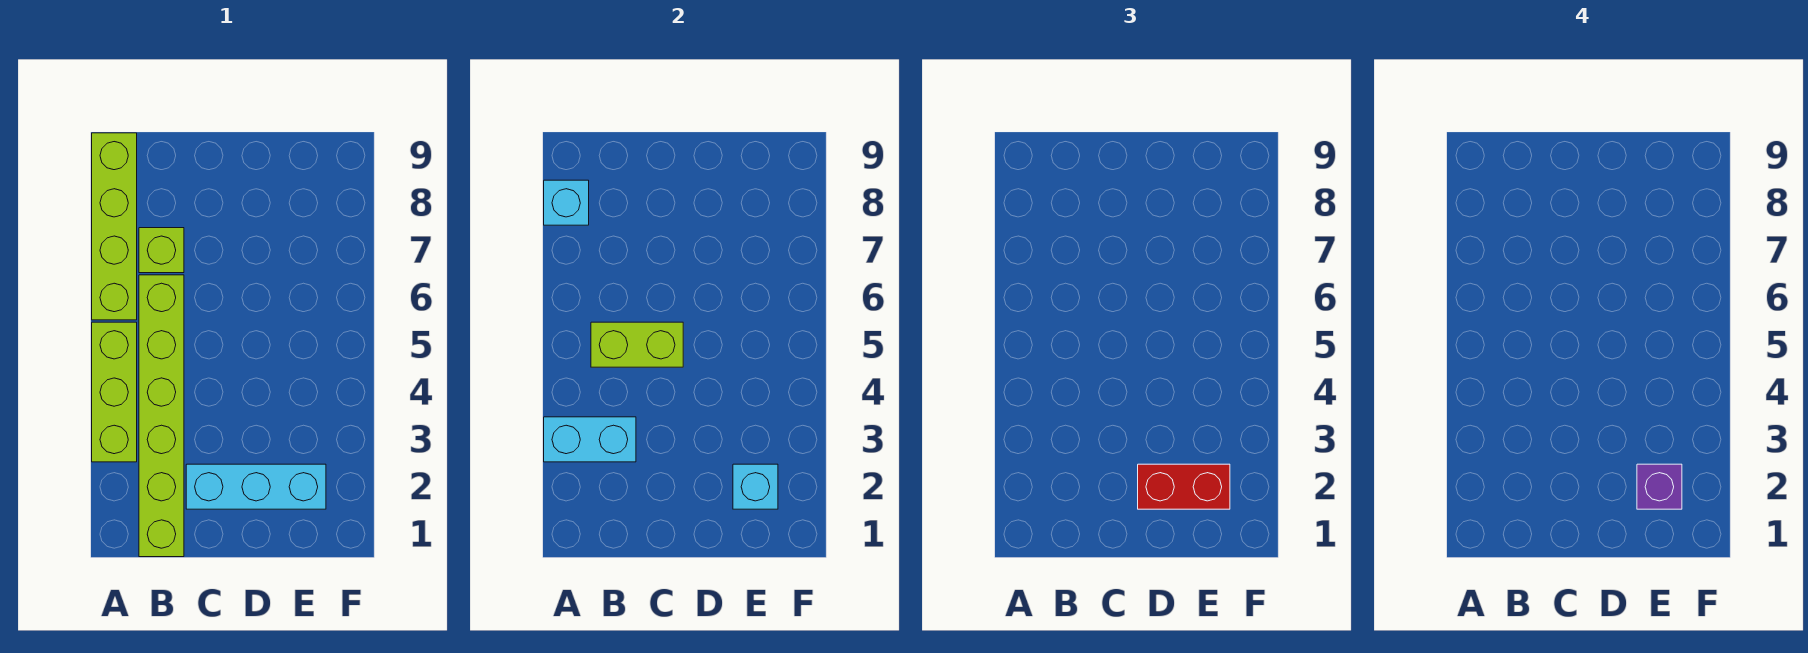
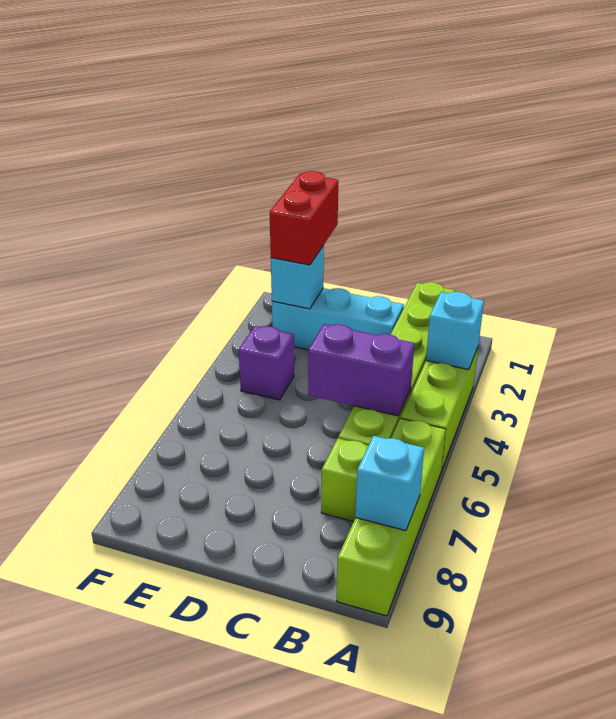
cyan 1x2 brick [544,417,636,462] -> cyan 1x1 brick [426,292,484,370]
lime 1x2 brick [591,322,683,367] -> purple 1x2 brick [308,324,414,416]
red 1x2 brick [1138,464,1230,509] -> red 1x2 brick turned to [270,171,338,265]
purple 1x1 brick [1637,464,1682,509] -> purple 1x1 brick moved to [239,326,294,400]

